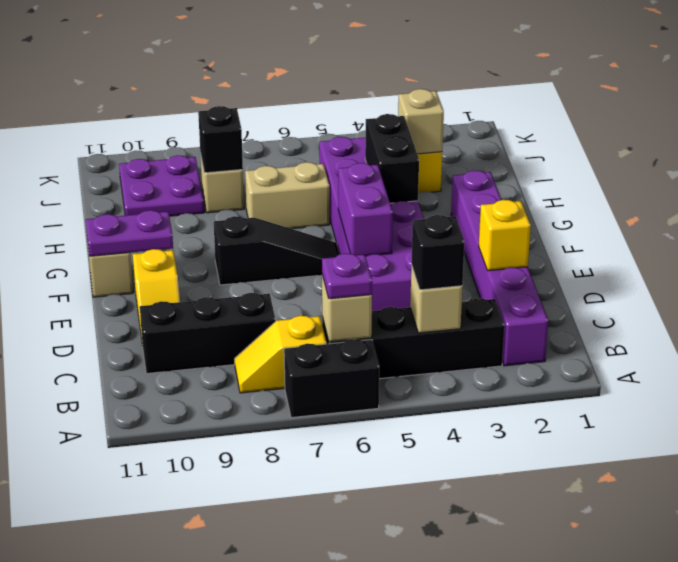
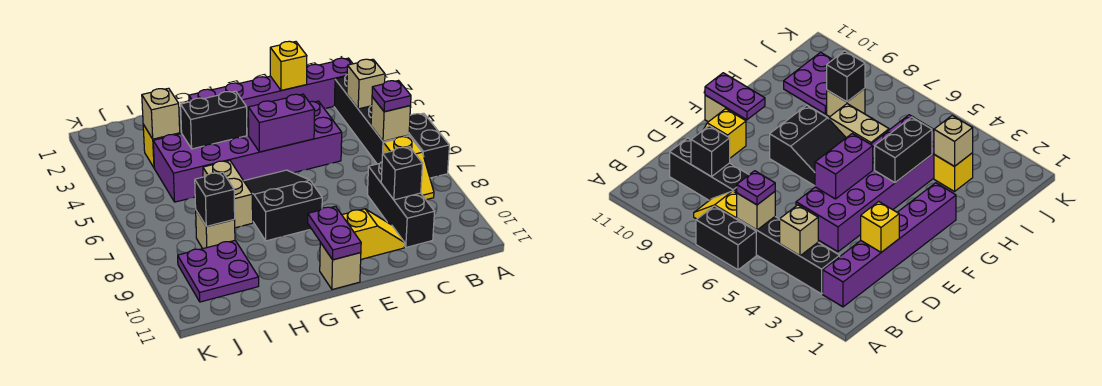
black 1x1 brick [411,215,464,290] -> black 1x1 brick moved to [381,147,423,200]
black 1x3 slope [214,216,340,285] -> black 2x3 slope [244,170,322,241]

